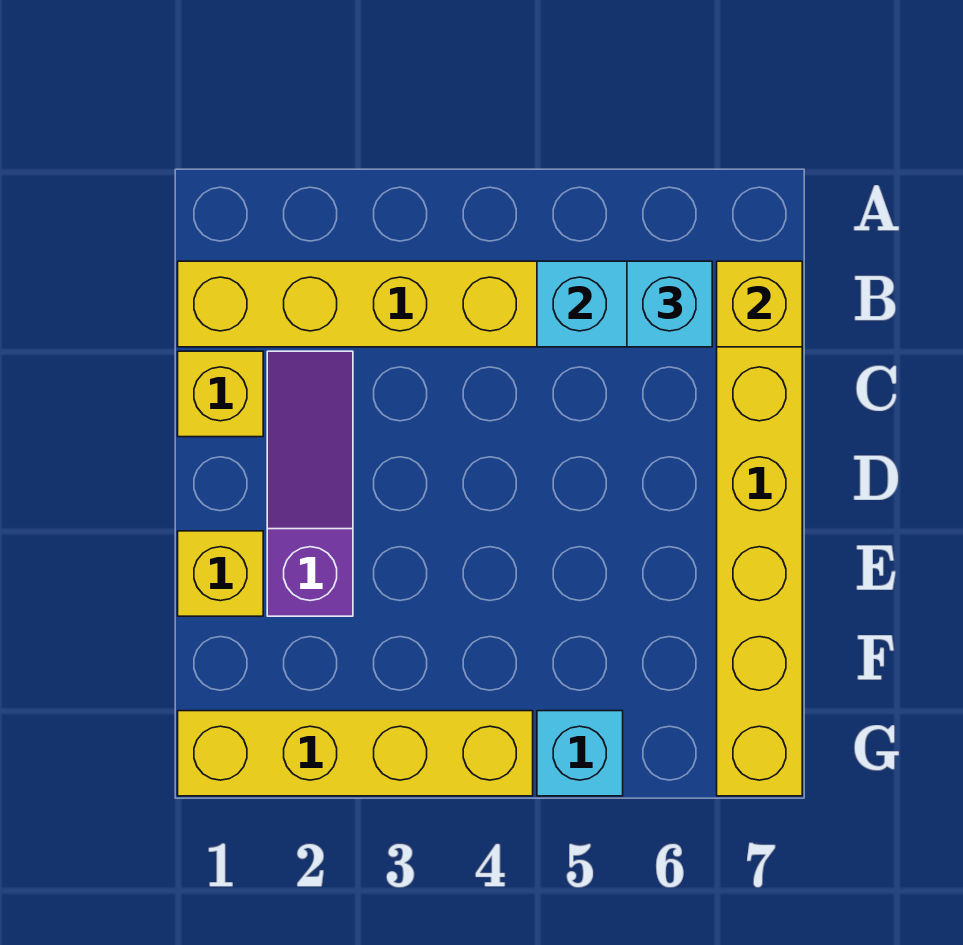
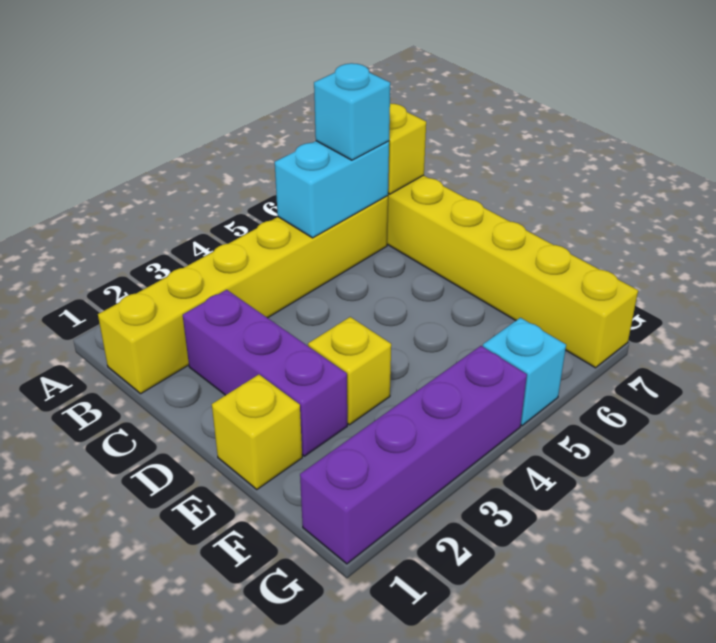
yellow 1x1 brick [178,351,263,437] -> yellow 1x1 brick moved to [308,317,391,425]
purple 1x3 slope [267,351,353,616] -> purple 1x3 brick [183,290,347,456]
yellow 1x4 brick [178,711,533,796] -> purple 1x4 brick [300,346,527,564]

